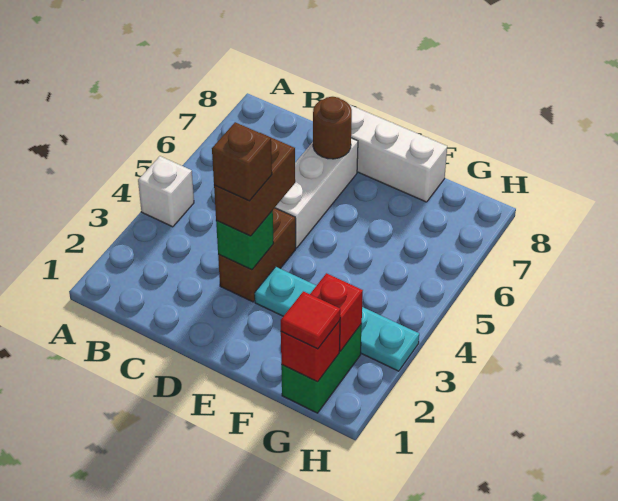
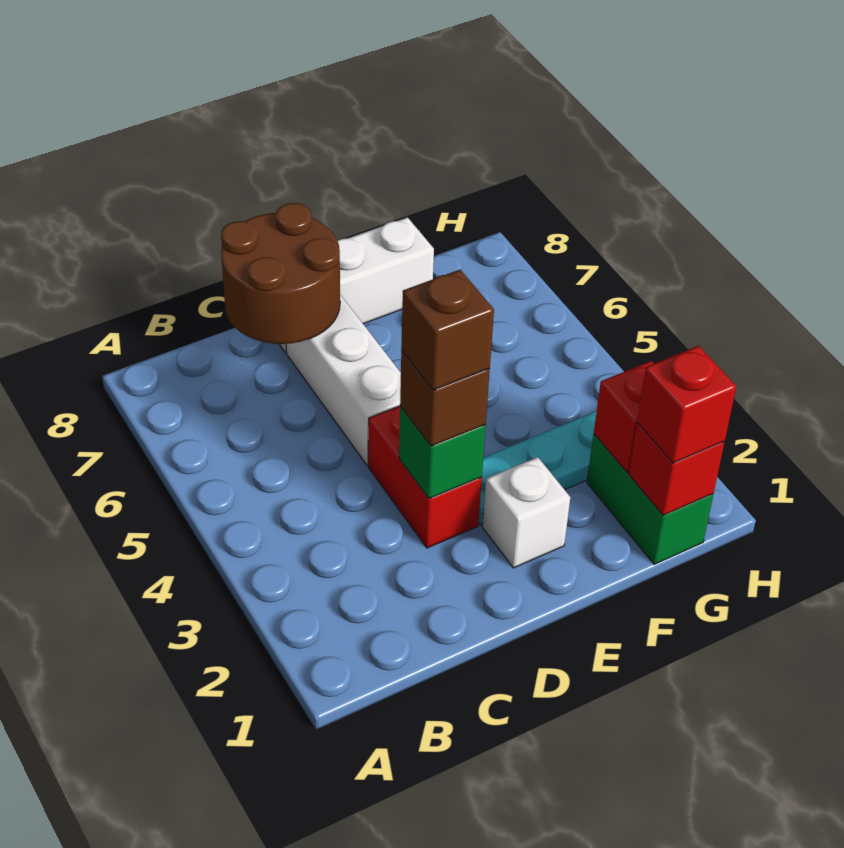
white 1x1 brick [138,156,194,227] -> white 1x1 brick moved to [482,457,570,568]
brown 1x2 brick [218,208,296,302] -> red 1x2 brick [368,406,482,548]
brown 1x2 brick [214,133,295,236] -> brown 1x1 brick [400,350,490,446]
brown 1x1 round brick [313,97,352,159] -> brown 2x2 round brick [221,203,340,344]
red 1x1 tile [281,291,340,349] -> red 1x1 brick [637,346,736,463]

